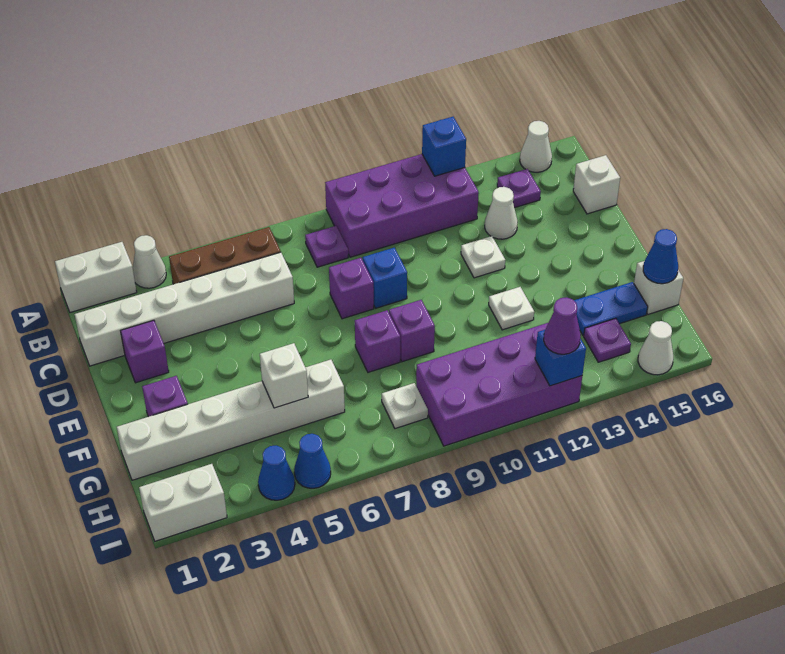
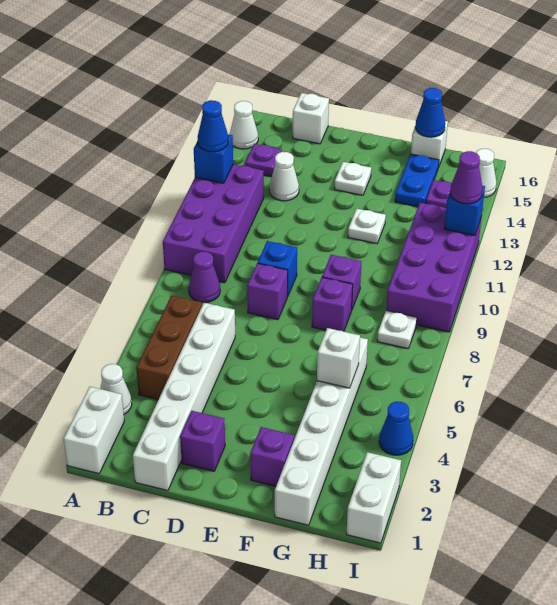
purple 1x1 plate [305,226,348,267] -> purple 1x1 cone [189,252,220,303]
white 1x1 plate [461,236,505,278] -> white 1x1 plate moved to [334,162,371,195]
blue 1x1 cone [294,434,331,488] -> blue 1x1 cone moved to [198,100,228,152]

